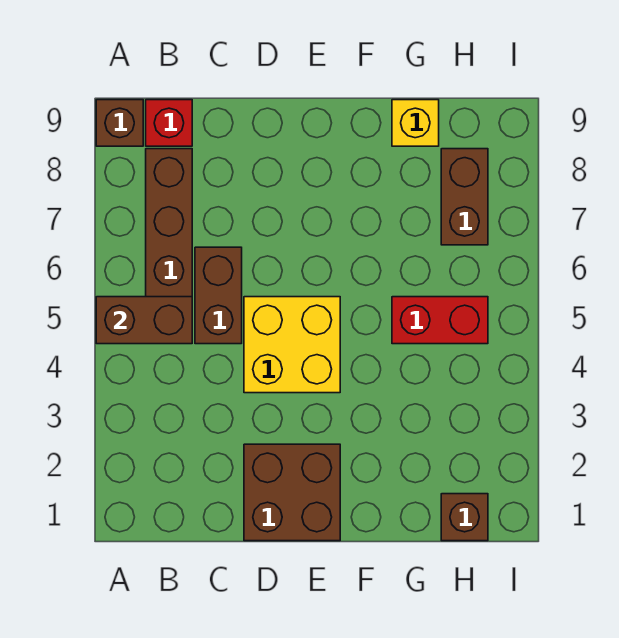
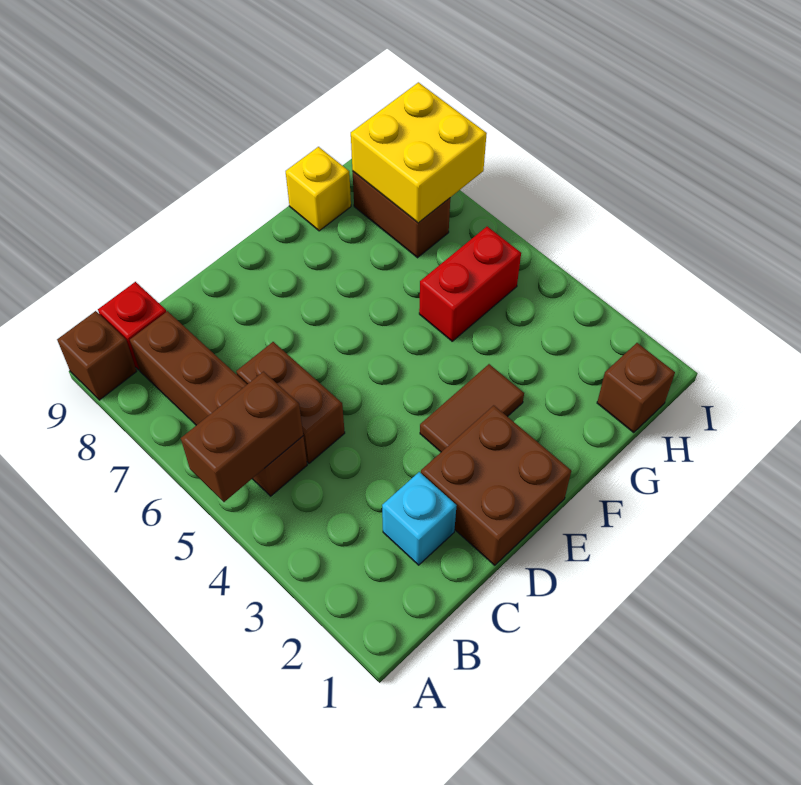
none -> cyan 1x1 brick [382,472,457,565]
yellow 2x2 brick [244,297,340,393] -> yellow 2x2 brick moved to [351,82,487,223]
none -> brown 1x2 tile [420,364,524,452]

